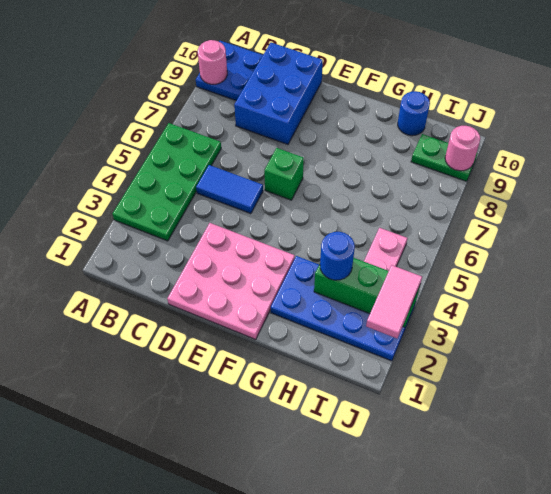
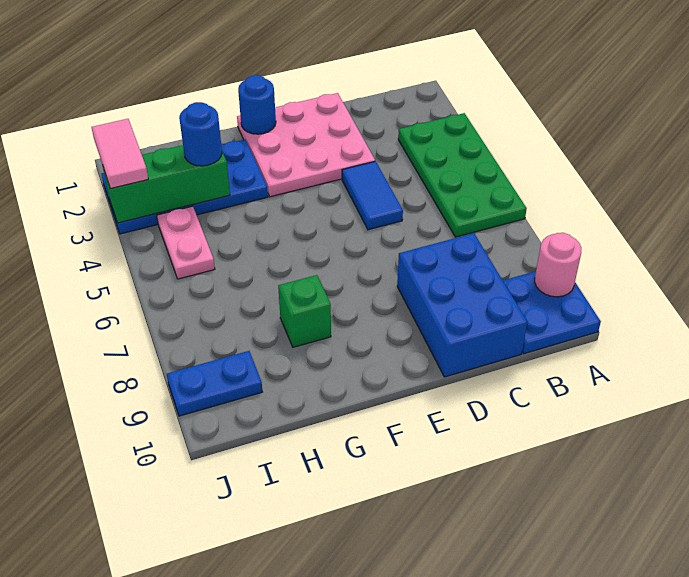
blue 1x2 tile [196,165,263,214] -> blue 1x2 tile turned to [342,161,403,230]
green 1x1 brick [264,148,304,200] -> green 1x1 brick moved to [278,275,331,347]
blue 1x1 round brick [398,91,430,136] -> blue 1x1 round brick moved to [238,75,276,134]
green 1x2 plate [411,134,478,181] -> blue 1x2 plate [167,351,262,416]
pink 1x1 round brick [445,126,480,171] -> none

